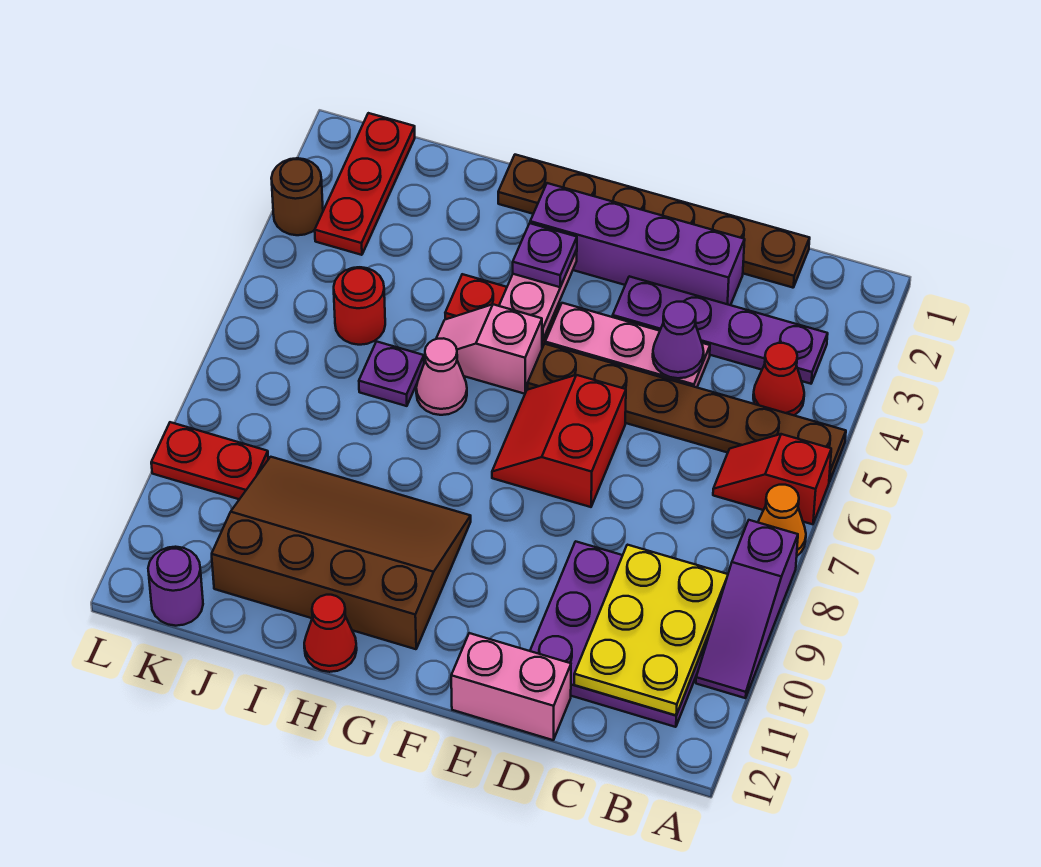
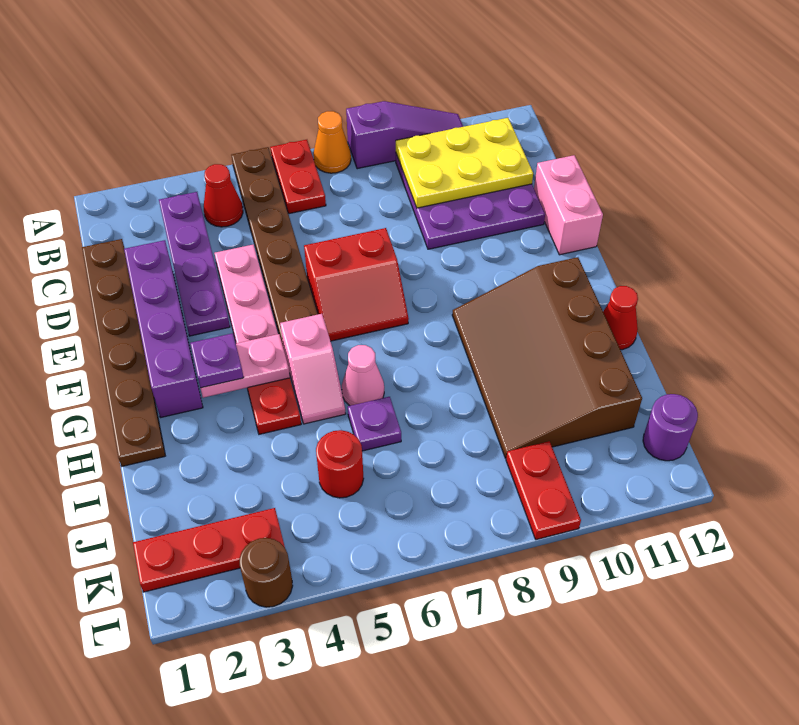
red 1x2 slope [713,434,831,524] -> red 1x2 plate [270,140,326,214]
purple 1x1 cone [653,302,704,378] -> none

